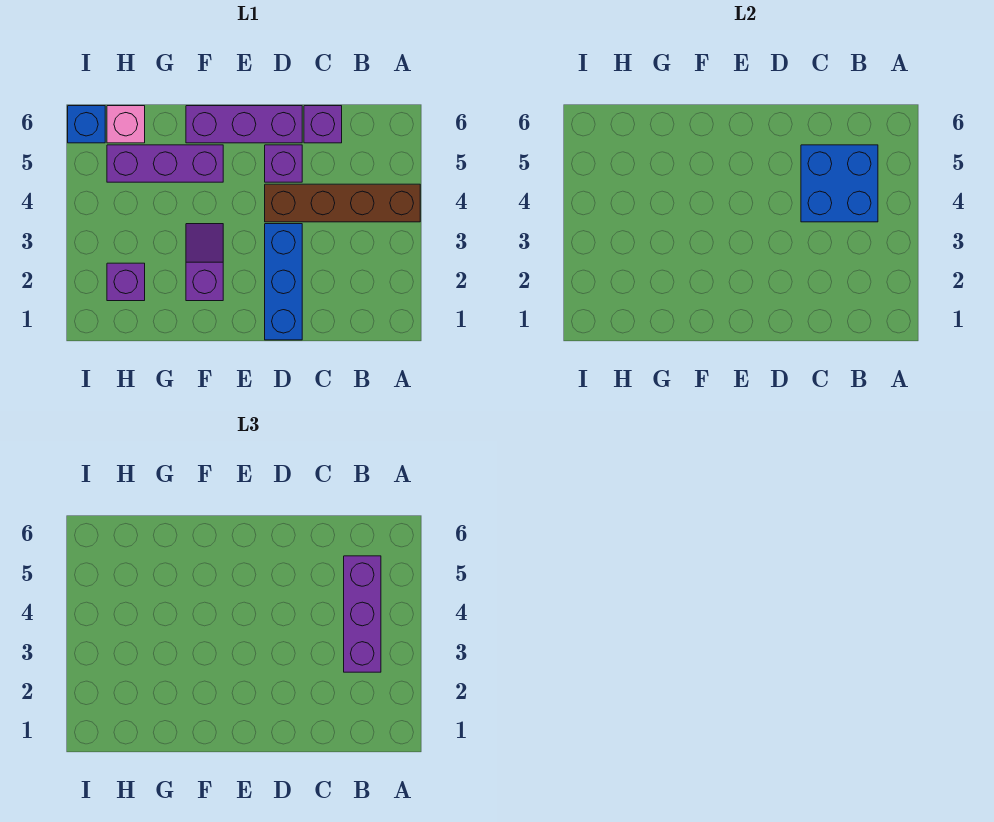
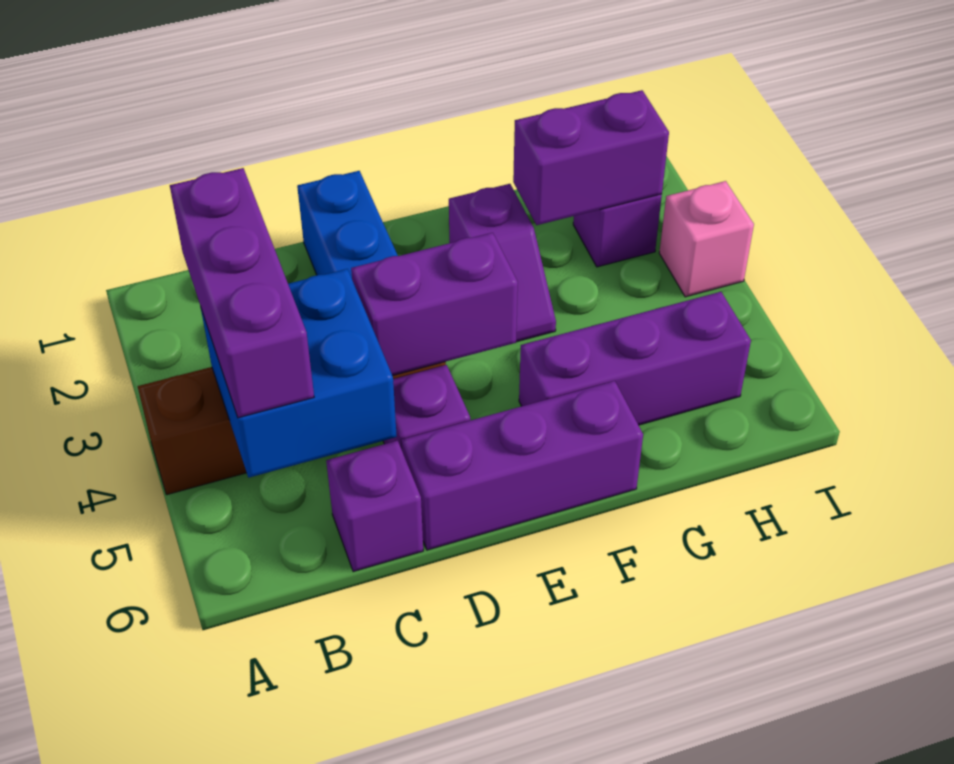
none -> purple 1x2 brick [351,233,518,376]
none -> purple 1x2 brick [513,90,669,225]
pink 1x1 brick [107,106,145,143] -> pink 1x1 brick moved to [659,181,754,297]
blue 1x1 brick [68,106,105,143] -> none

